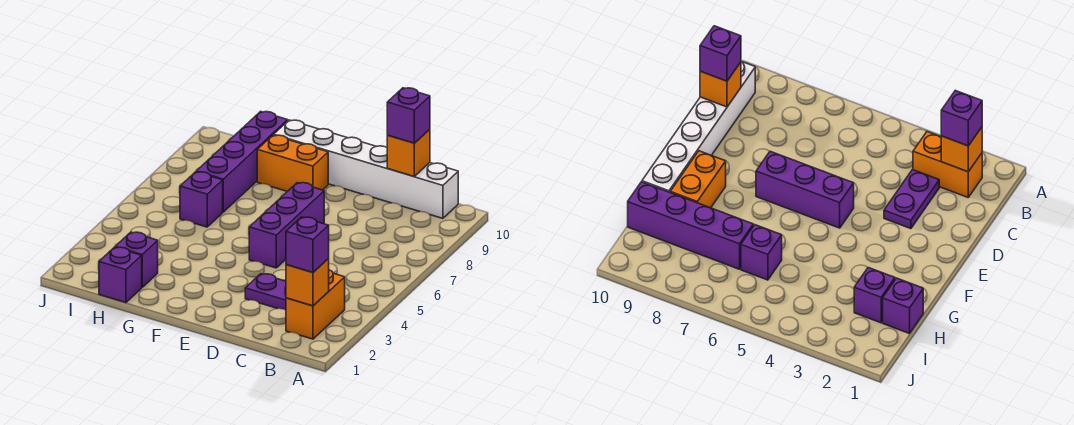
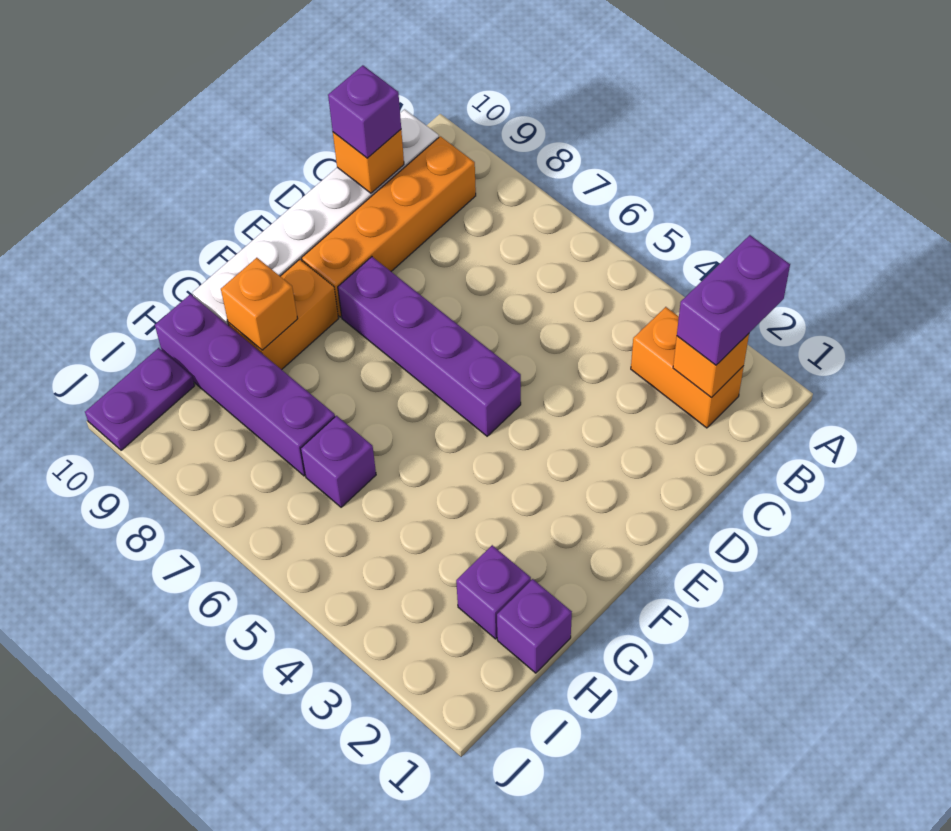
purple 1x1 brick [286,217,329,273] -> purple 1x2 brick [677,235,790,365]
none -> orange 1x4 brick [302,136,476,317]
purple 1x2 plate [245,274,286,310] -> purple 1x2 plate moved to [85,348,194,450]
purple 1x3 brick [249,183,324,268] -> purple 1x4 brick [338,257,521,436]
none -> orange 1x1 brick [221,258,298,350]

